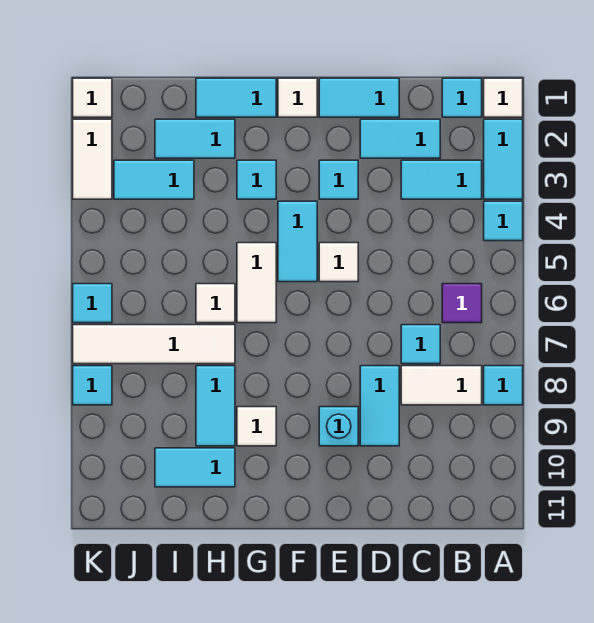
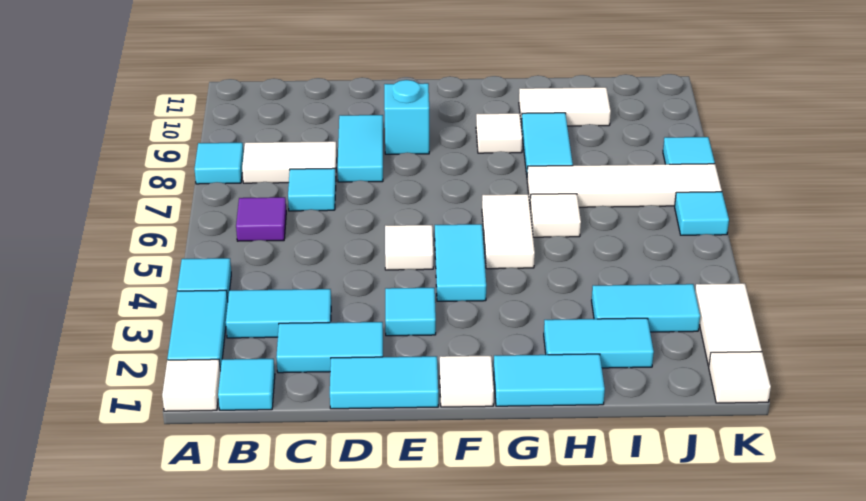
cyan 1x1 tile [237,160,276,199] -> none
cyan 1x2 tile [155,448,235,487] -> white 1x2 tile [519,87,611,126]

